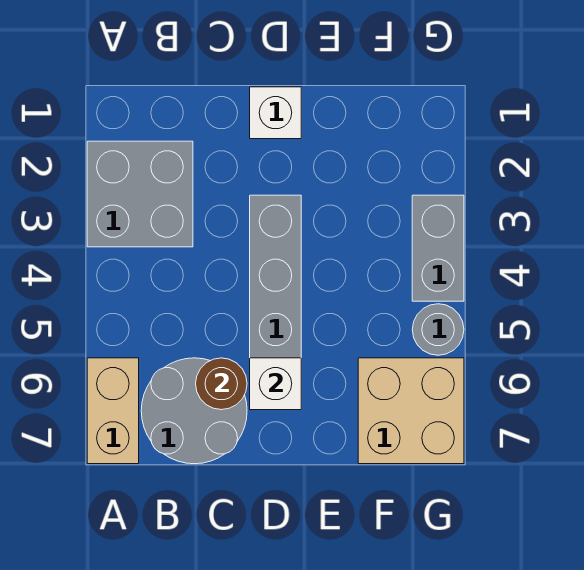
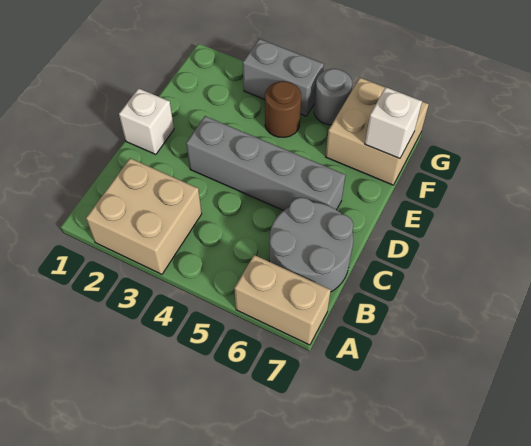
grey 2x2 brick [87,141,193,247] -> tan 2x2 brick [86,158,202,274]
brown 1x1 round brick [196,358,247,410] -> brown 1x1 round brick moved to [265,81,301,137]
white 1x1 brick [250,358,301,410] -> white 1x1 brick moved to [365,87,422,159]

